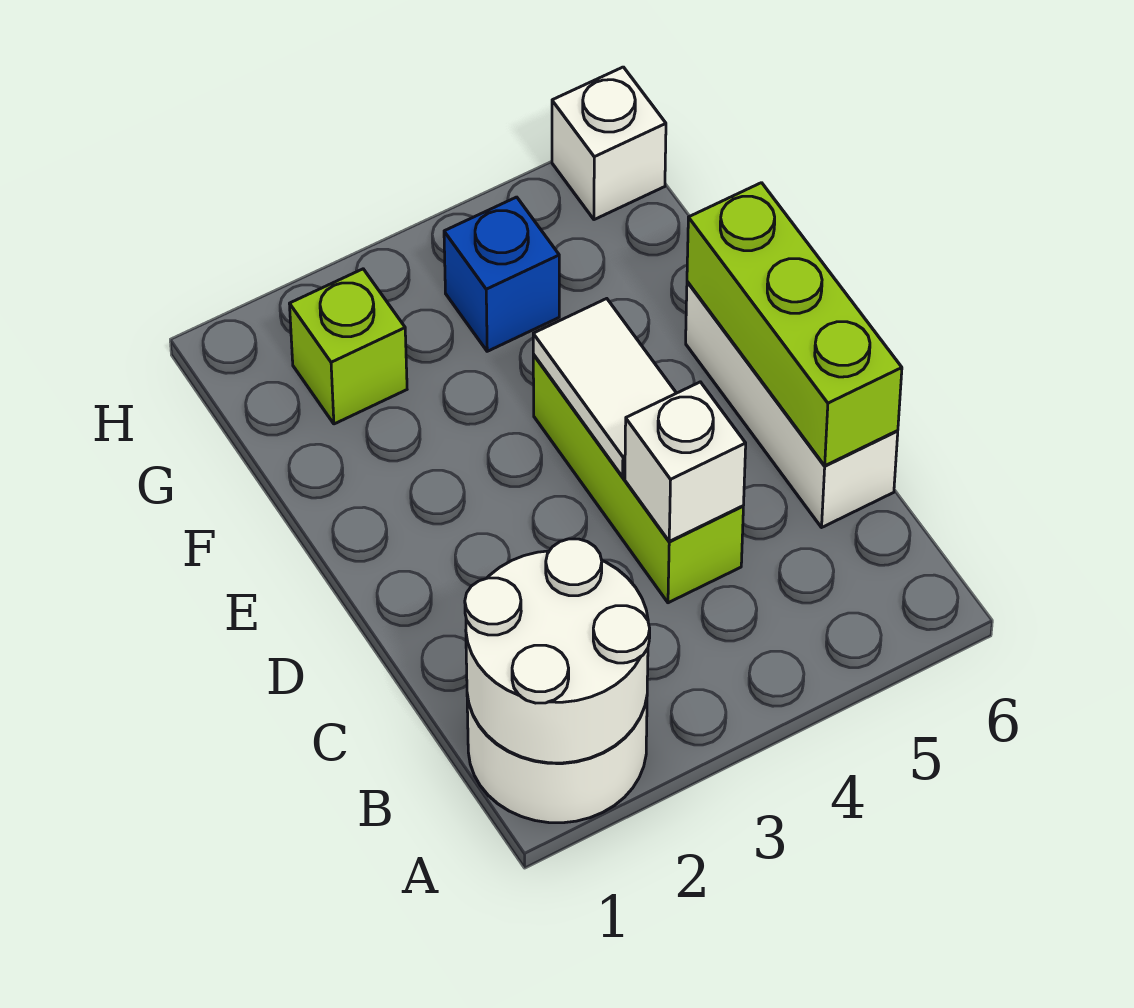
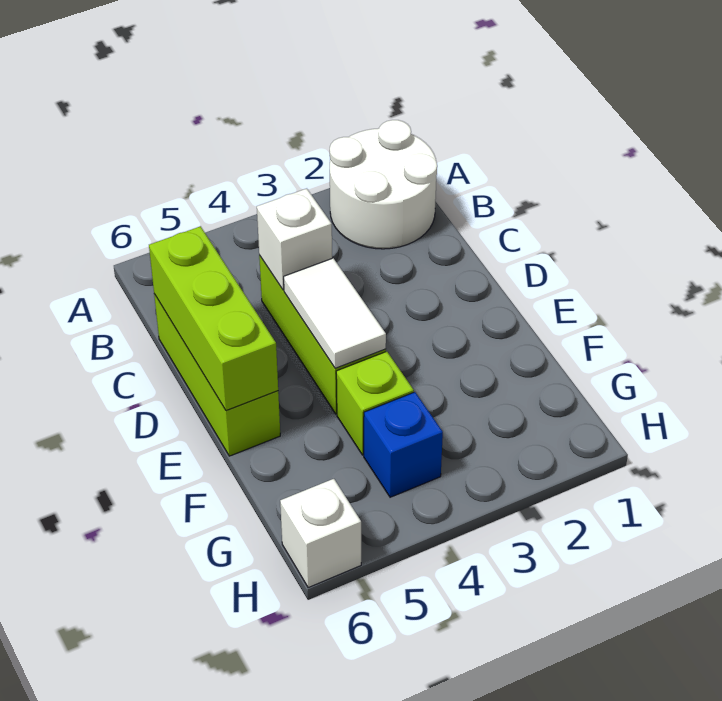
white 2x2 round brick [465,539,650,763] -> none
white 1x3 brick [686,282,898,527] -> lime 1x3 brick [154,294,280,456]
lime 1x1 brick [290,269,407,424] -> lime 1x1 brick moved to [336,352,414,455]

